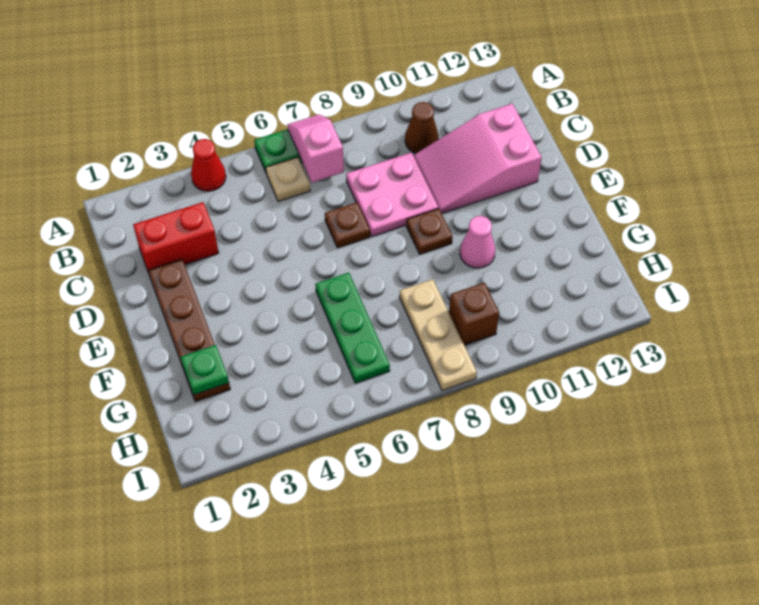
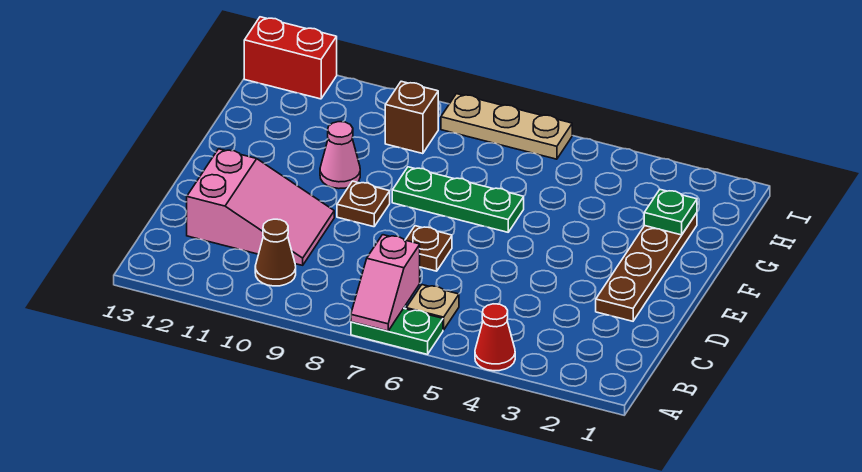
red 1x2 brick [133,202,219,273] -> red 1x2 brick moved to [244,17,337,99]
pink 2x2 plate [346,153,438,236] -> none
green 1x3 plate [315,273,390,383] -> green 1x3 plate turned to [392,167,524,232]
tan 1x3 plate [399,279,477,391] -> tan 1x3 plate turned to [441,94,572,159]

